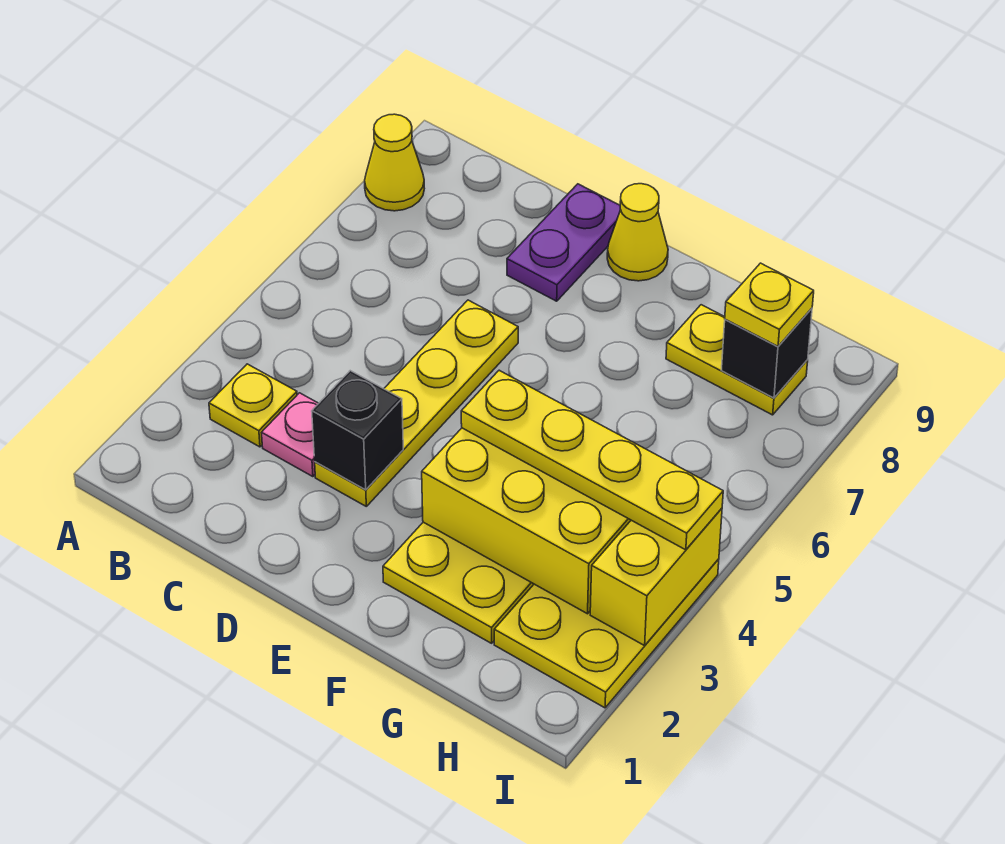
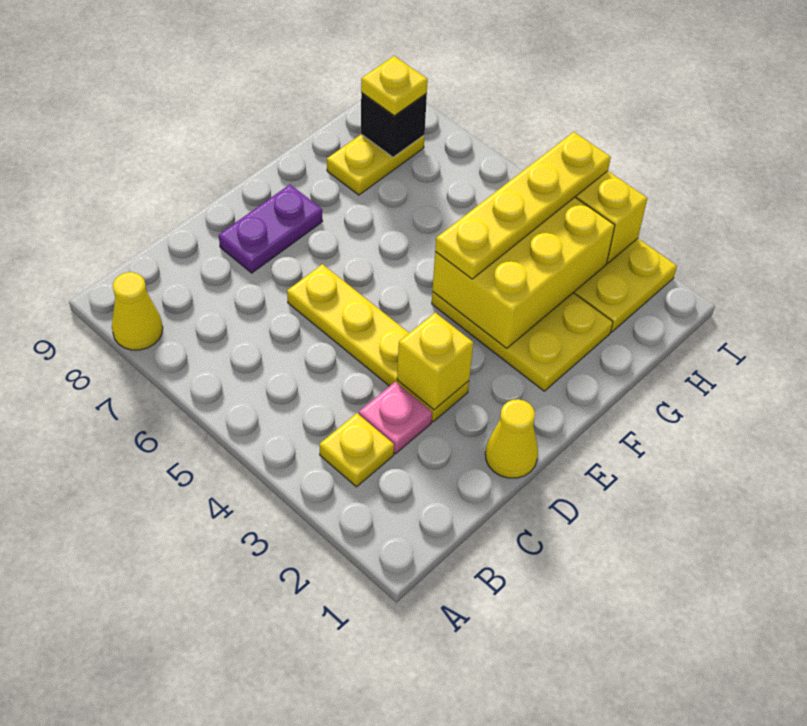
black 1x1 brick [312,371,403,490] -> yellow 1x1 brick [397,313,473,410]
purple 1x2 plate [507,184,621,301] -> purple 1x2 plate turned to [219,185,323,273]
yellow 1x1 cone [607,184,668,281] -> yellow 1x1 cone moved to [485,399,538,478]

